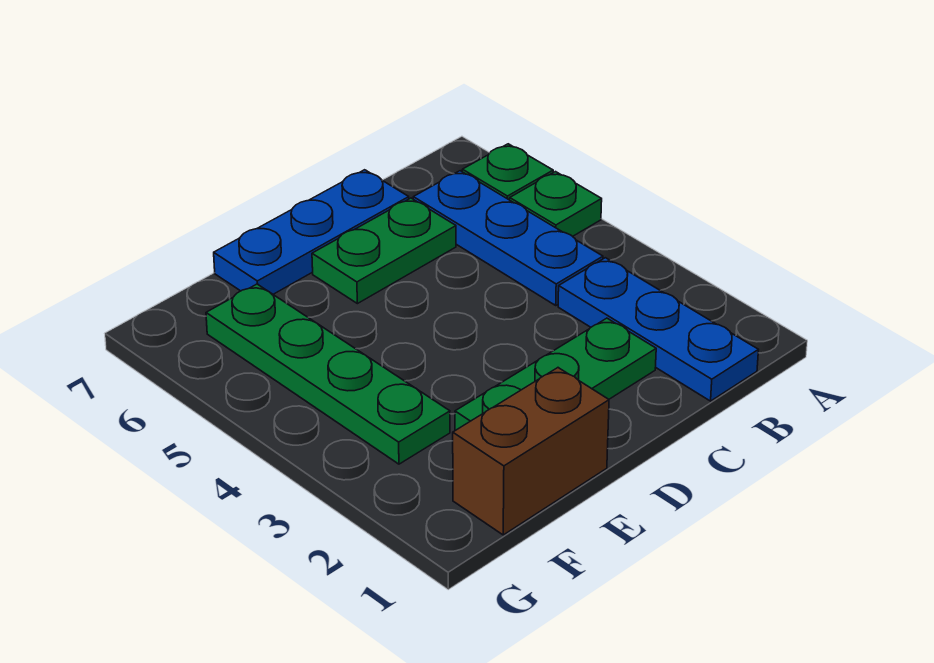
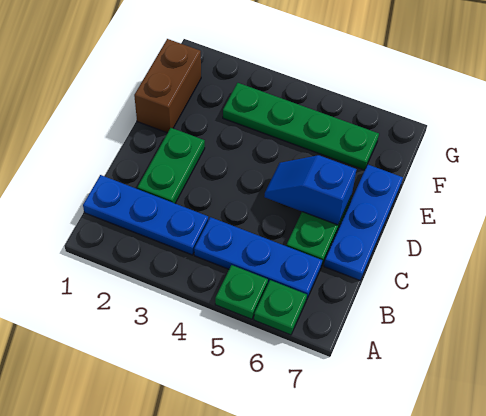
green 1x3 plate [455,318,656,431] -> green 1x2 plate [137,128,205,203]
none -> blue 1x2 slope [264,155,357,225]

